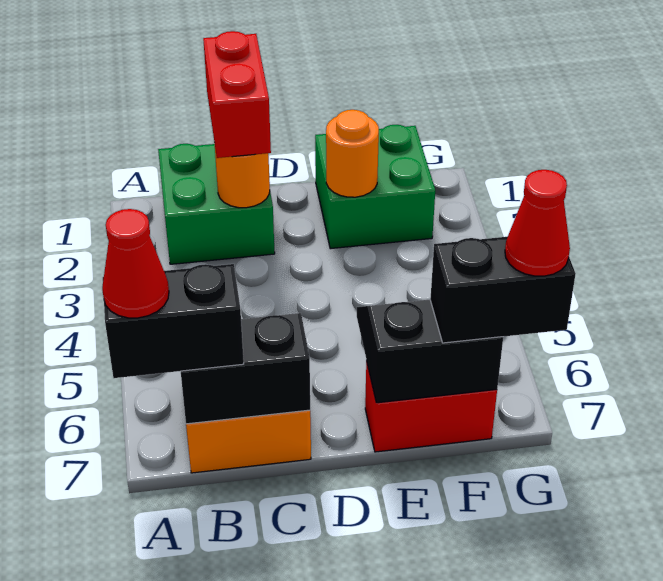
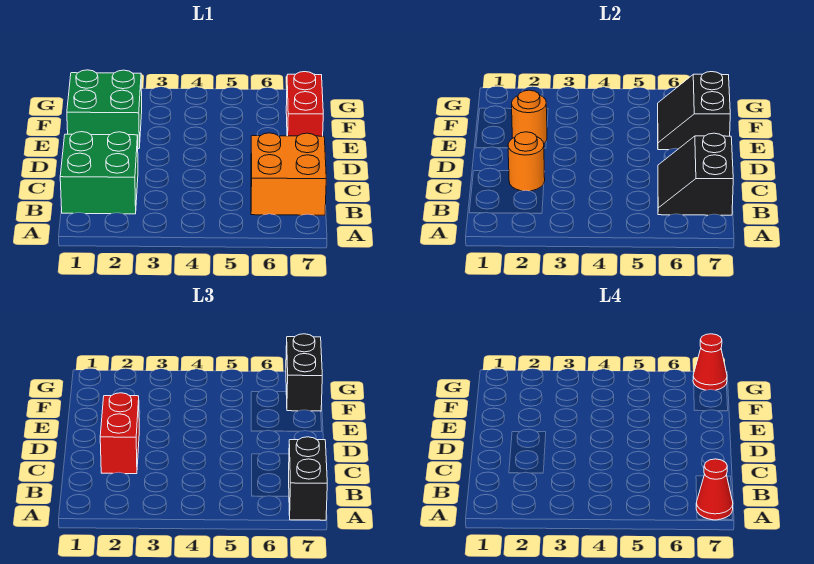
red 1x2 brick [203,31,271,158] -> red 1x2 brick turned to [100,393,139,474]

